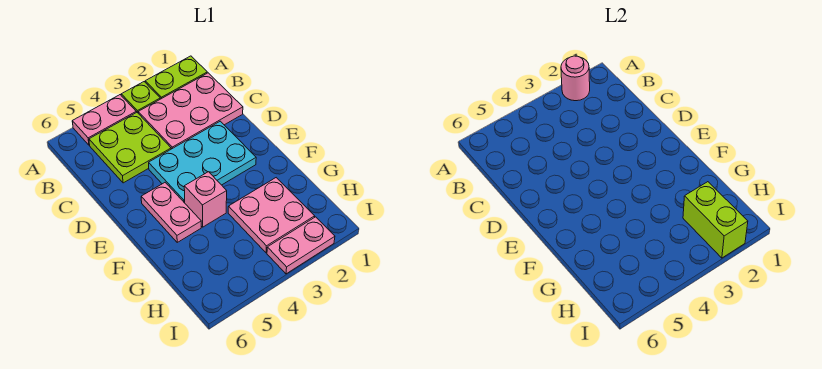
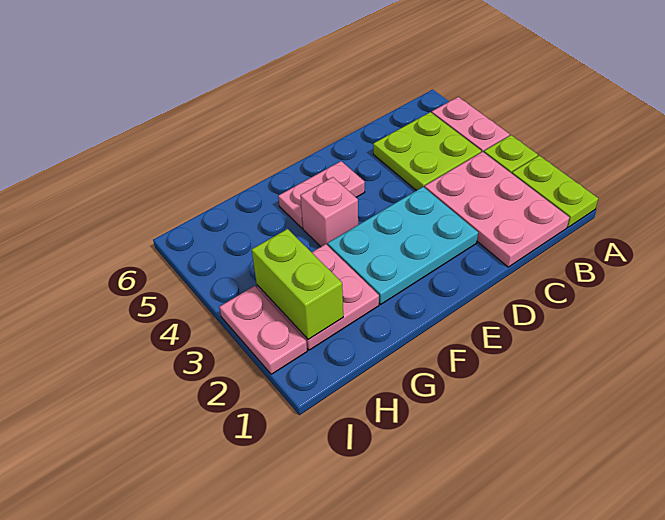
pink 1x1 round brick [561,56,590,101] -> none
cyan 2x3 plate [149,121,256,203] -> cyan 2x3 plate turned to [328,187,478,304]
lime 1x2 brick [683,182,748,258] -> lime 1x2 brick turned to [252,229,343,340]

